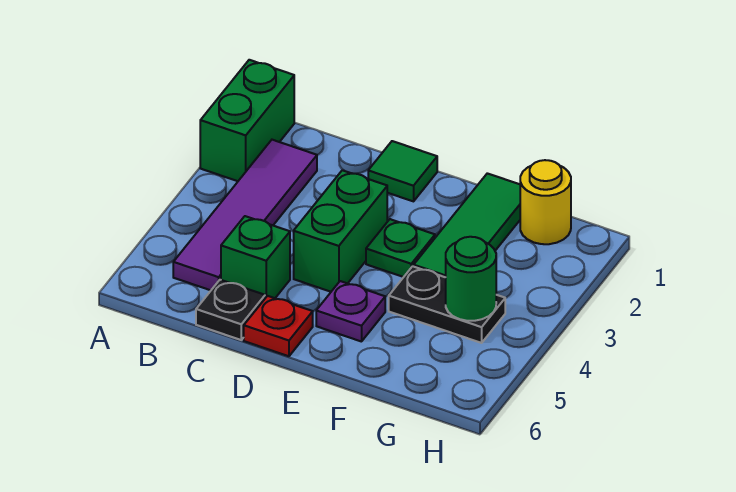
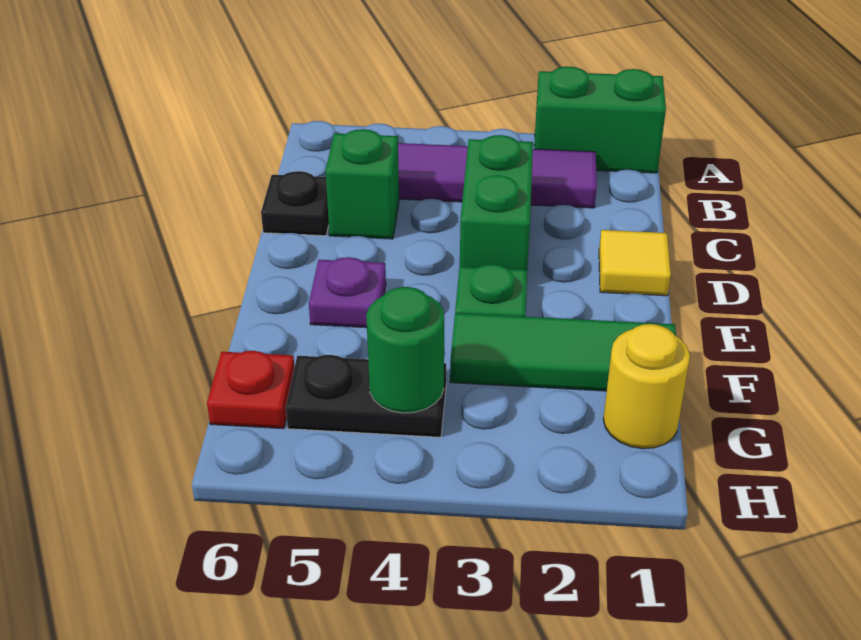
green 1x1 tile [368,141,437,201] -> yellow 1x1 tile [599,230,671,296]
green 1x2 brick [294,170,387,292] -> green 1x2 brick turned to [460,135,533,270]
red 1x1 plate [244,296,313,356] -> red 1x1 plate moved to [207,351,294,429]
black 1x2 plate [389,266,505,343] -> black 1x2 plate turned to [286,355,446,437]

